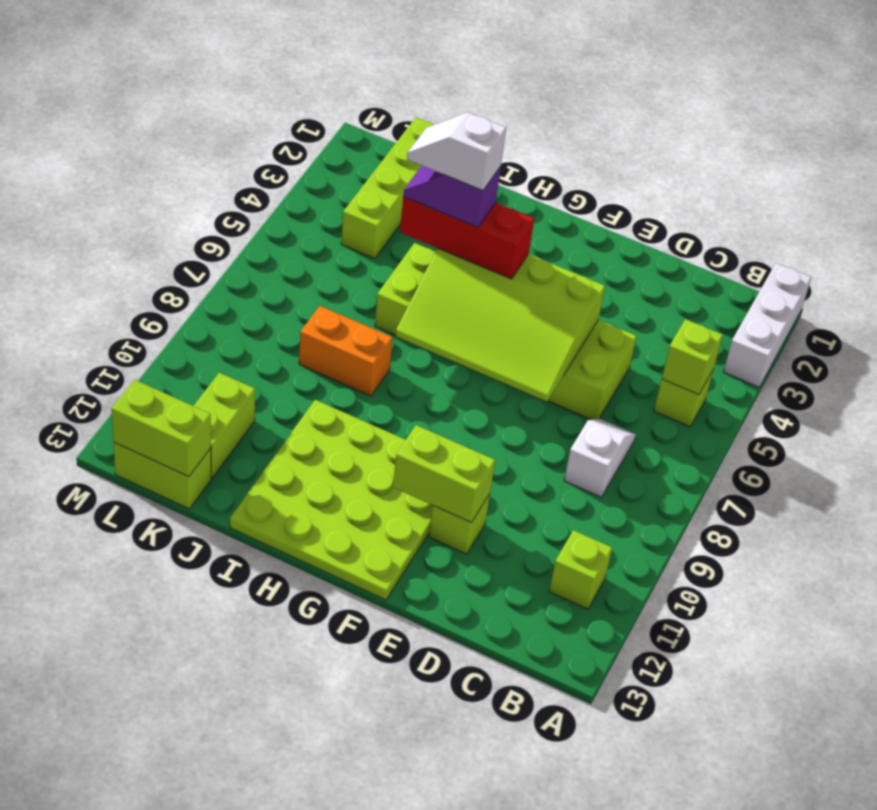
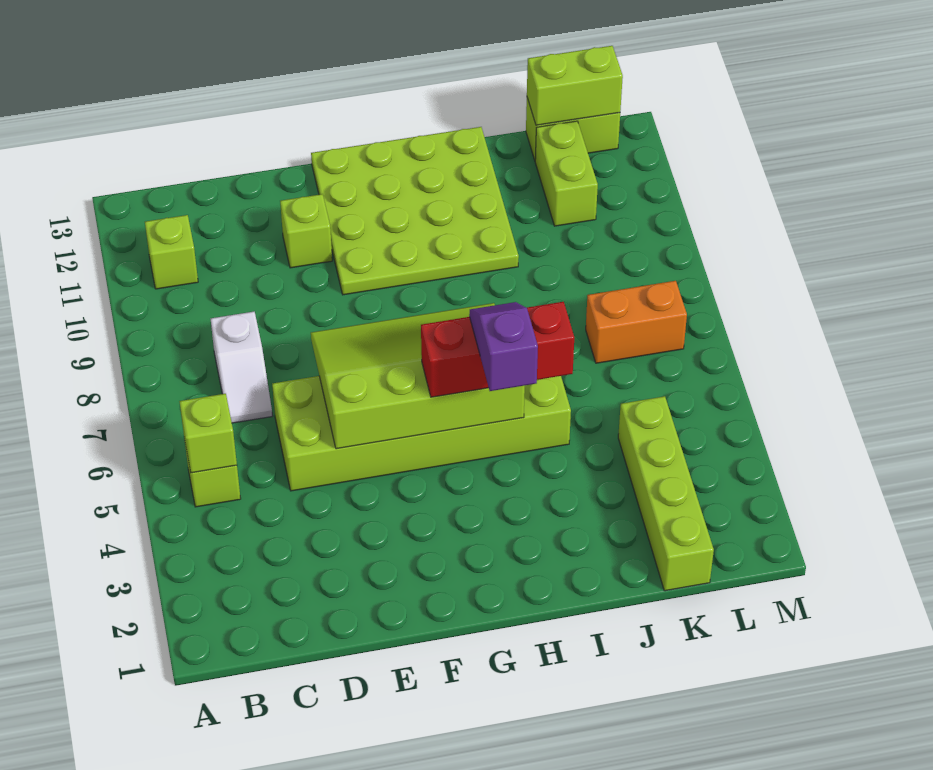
white 1x3 brick [723,263,812,387] -> none
lime 1x2 brick [393,425,495,522] -> none
purple 1x2 slope [403,166,501,227] -> purple 1x2 slope turned to [469,302,538,391]
white 1x2 slope [407,112,506,191] -> none
orange 1x2 brick [299,306,393,396] -> orange 1x2 brick moved to [586,281,687,363]

